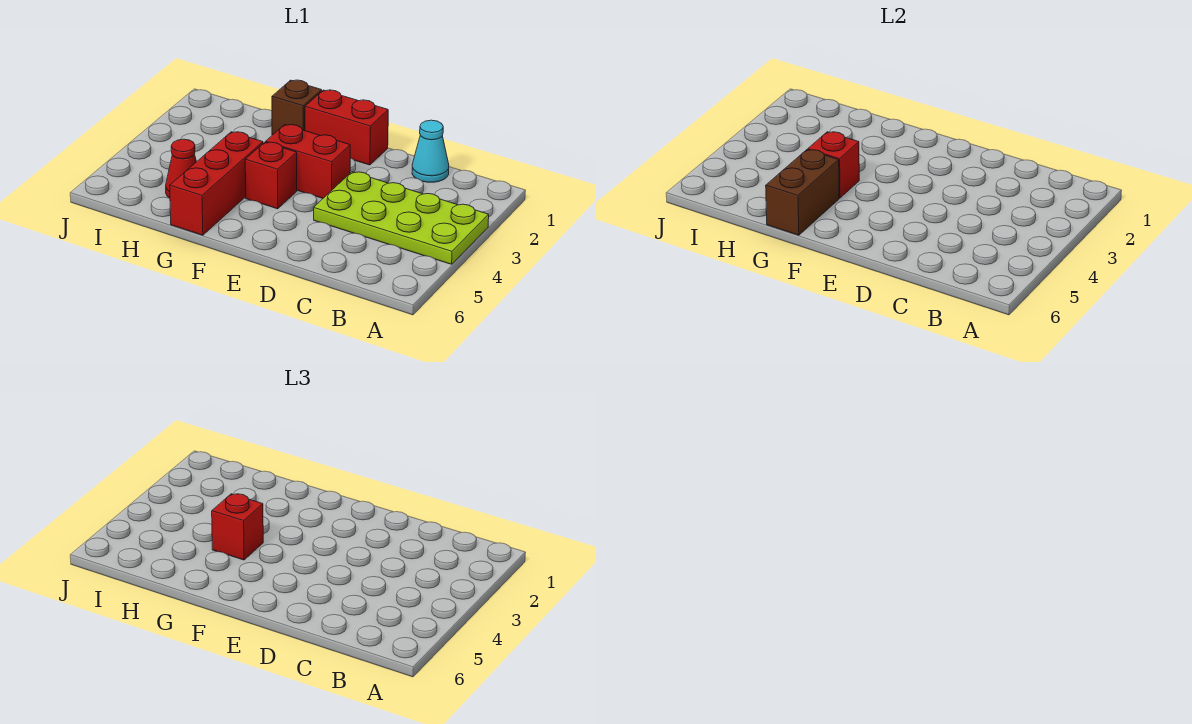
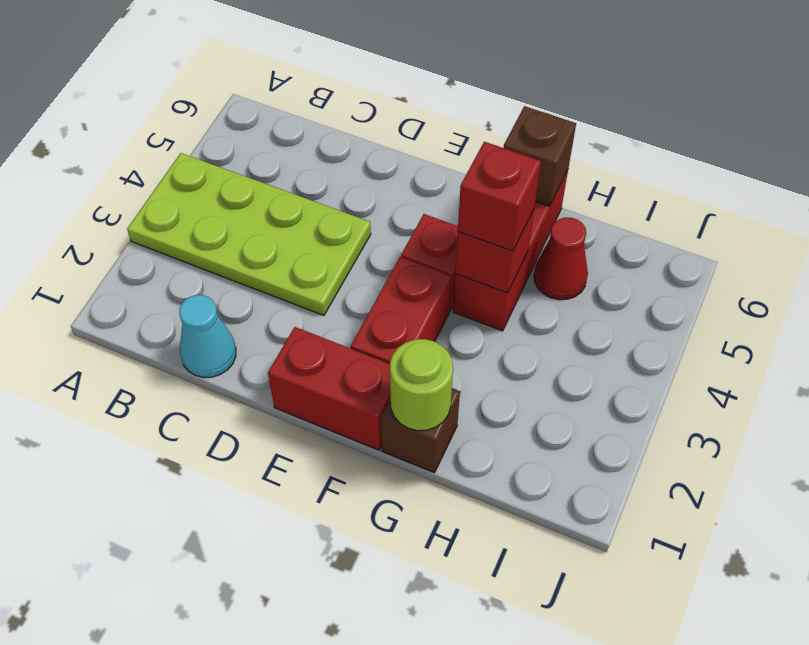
red 1x2 brick [266,125,350,198] -> red 1x2 brick turned to [351,257,451,364]
none -> lime 1x1 round brick [390,339,453,431]
brown 1x2 brick [766,150,839,235] -> brown 1x1 brick [504,106,576,206]

